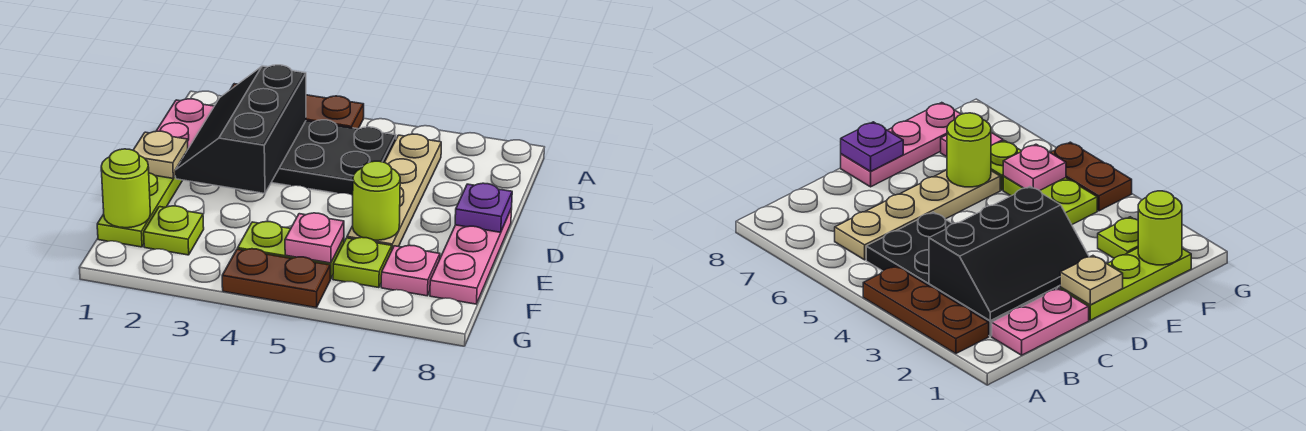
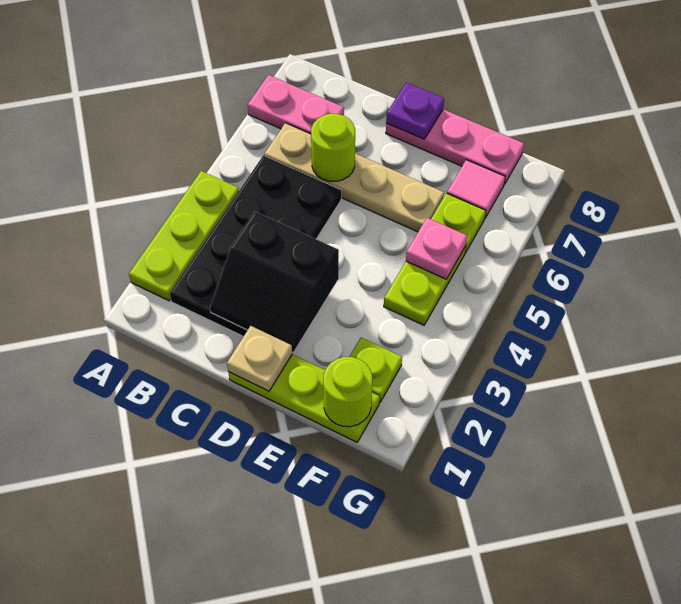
brown 1x3 plate [231,84,364,129] -> lime 1x3 plate [129,171,239,301]
pink 1x2 plate [157,99,214,148] -> pink 1x2 plate moved to [248,75,344,134]
black 2x3 slope [175,65,306,194] -> black 2x2 slope [210,212,339,352]
lime 1x1 round brick [353,161,400,240] -> lime 1x1 round brick moved to [311,114,355,181]
pink 1x1 plate [381,245,440,296] -> pink 1x1 tile [447,160,505,218]
brown 1x2 plate [222,249,330,308] -> none

